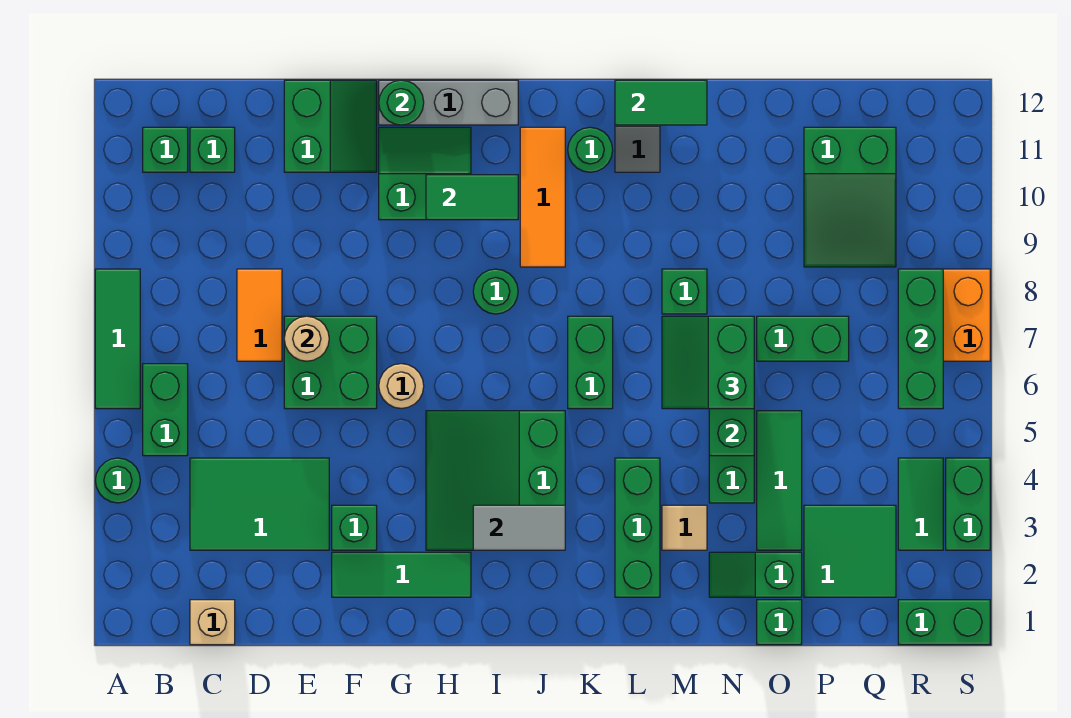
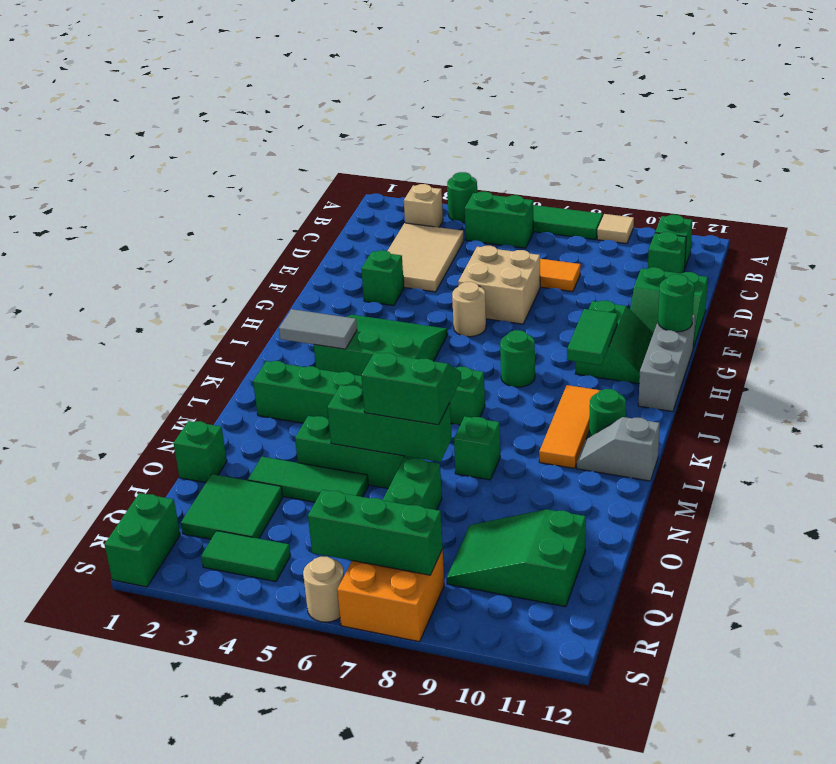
tan 1x1 brick [190,600,235,645] -> tan 1x1 brick moved to [404,184,443,227]
green 2x3 tile [190,458,329,550] -> tan 2x3 tile [388,223,464,292]
green 2x2 brick [284,316,377,409] -> tan 2x2 brick [458,246,540,324]
tan 1x1 round brick [284,316,329,361] -> tan 1x1 round brick moved to [303,557,344,622]
green 1x3 tile [332,552,471,597] -> none
grey 1x2 tile [473,505,565,550] -> grey 1x2 tile turned to [279,309,357,349]
orange 1x3 tile [520,127,565,267] -> orange 1x3 tile turned to [539,385,600,468]
green 1x2 tile [615,80,707,125] -> none
tan 1x1 tile [662,505,707,550] -> tan 1x1 tile moved to [597,214,634,244]
green 1x2 slope [709,552,802,597] -> none
green 1x2 brick [946,458,990,550] -> none

